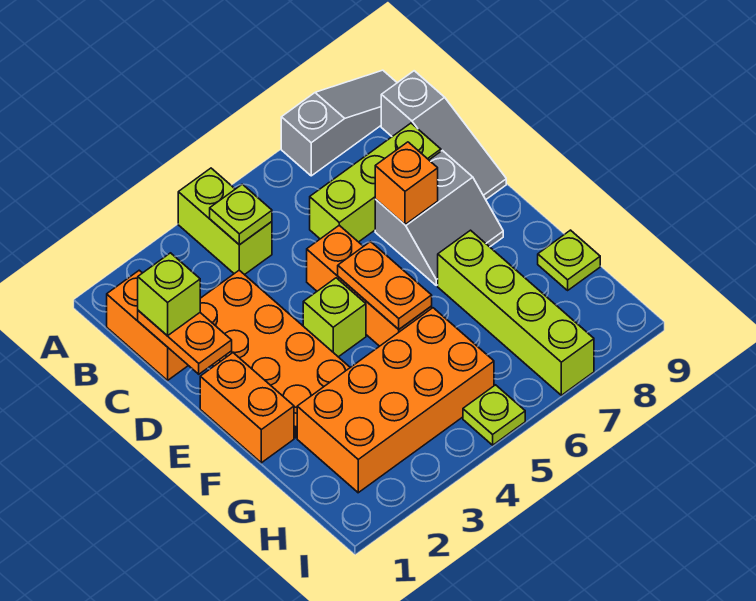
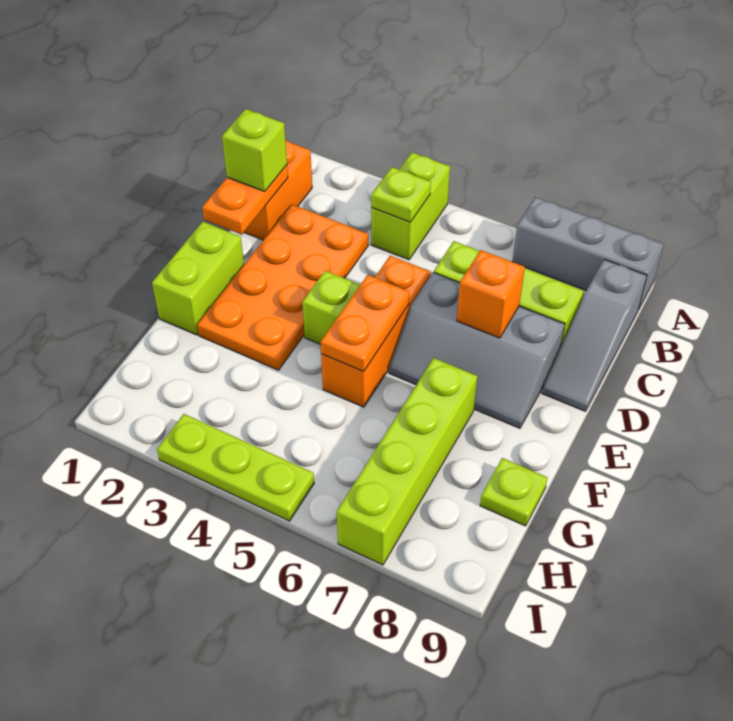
grey 1x3 slope [281,70,397,176] -> grey 1x3 brick [512,197,664,310]
grey 2x2 slope [375,151,503,285] -> grey 2x3 slope [389,273,565,428]
orange 1x2 brick [200,353,294,463] -> lime 1x2 brick [152,222,244,335]
orange 2x4 brick [297,308,494,493] -> none
lime 1x1 plate [463,385,525,445] -> lime 1x3 plate [157,414,314,521]

